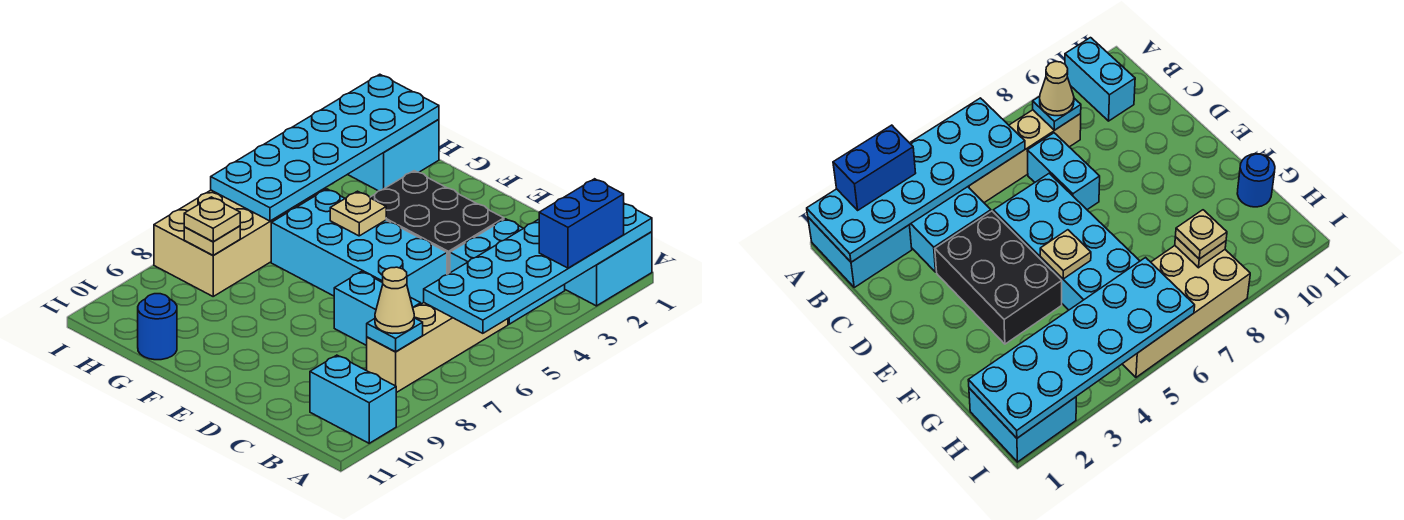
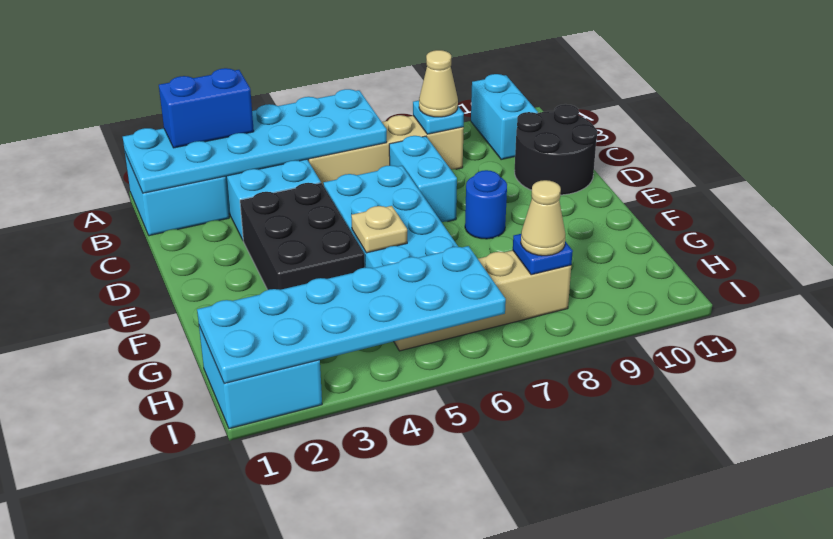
none -> black 2x2 round brick [514,104,597,195]
blue 1x1 round brick [138,294,177,360] -> blue 1x1 round brick moved to [465,170,507,239]
tan 2x4 brick [154,188,325,296] -> tan 1x4 brick [394,250,571,351]
tan 1x1 plate [184,226,240,255] -> blue 1x1 plate [513,234,573,275]
tan 1x1 plate [184,197,240,242] -> tan 1x1 cone [521,180,565,256]

